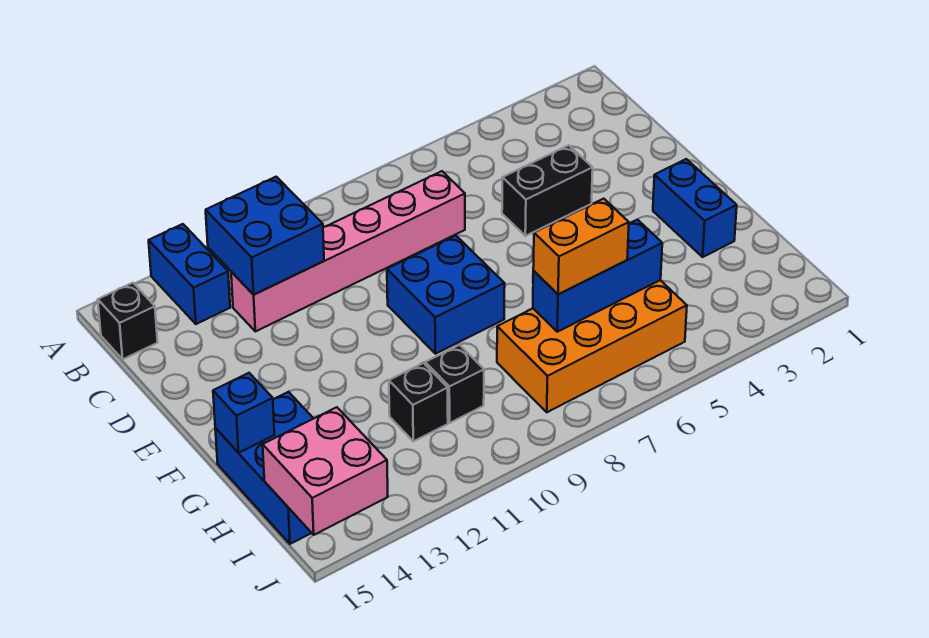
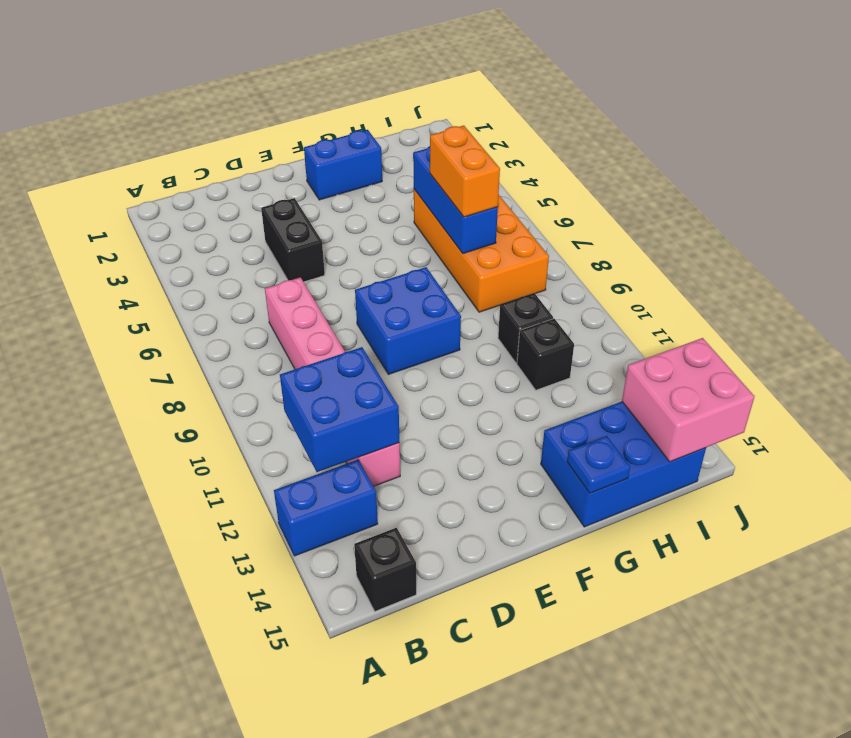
blue 1x1 brick [213,373,275,453] -> blue 1x1 plate [567,436,630,493]

